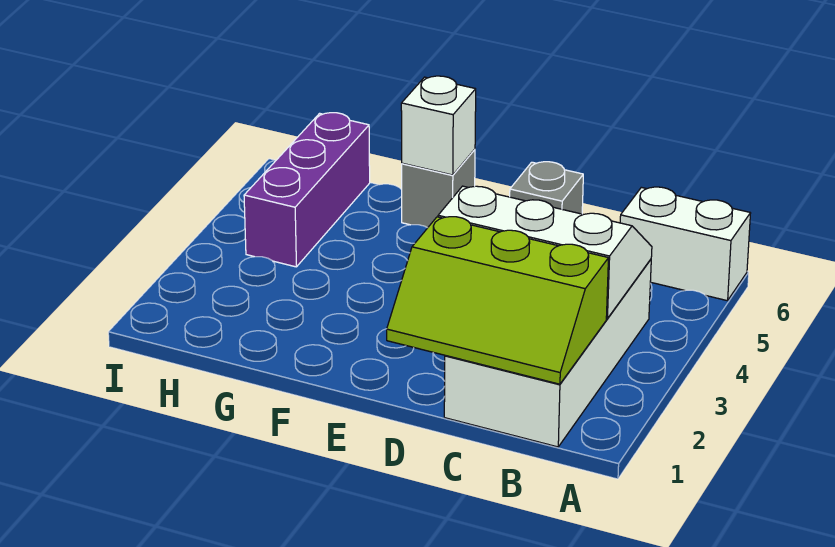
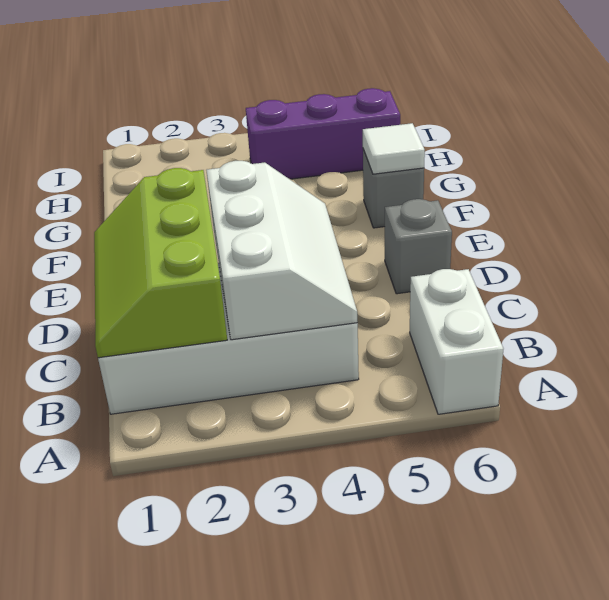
white 1x1 brick [401,76,476,175] -> white 1x1 tile [363,123,425,174]

